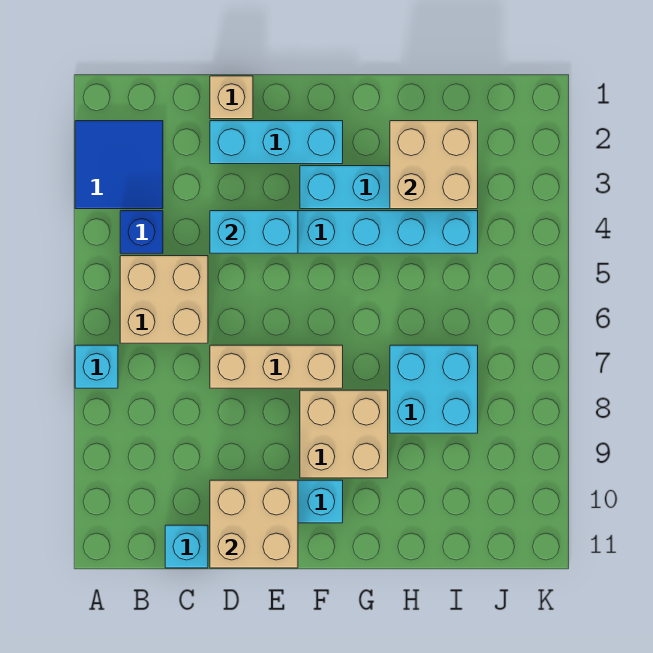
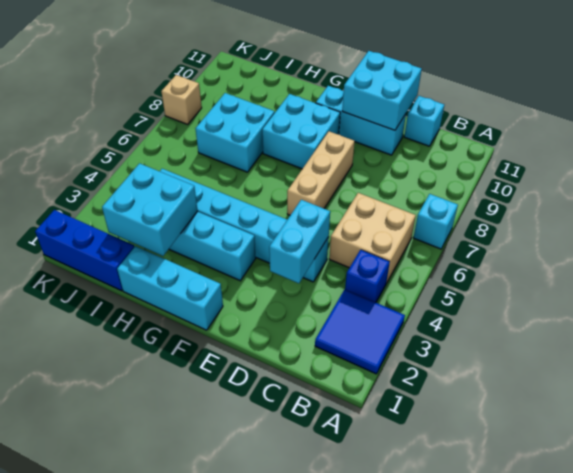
tan 1x1 brick [210,76,253,119] -> tan 1x1 brick moved to [161,75,202,124]
cyan 1x3 brick [210,121,343,164] -> cyan 1x3 brick moved to [117,246,223,330]
cyan 1x2 brick [210,211,298,253] -> cyan 1x2 brick turned to [269,200,330,283]
tan 1x3 brick [210,345,343,388] -> tan 1x3 brick turned to [287,131,355,215]
tan 2x2 brick [210,480,298,568] -> cyan 2x2 brick [342,51,422,130]
tan 2x2 brick [300,390,388,478] -> cyan 2x2 brick [262,94,340,169]
tan 2x2 brick [390,121,478,209] -> cyan 2x2 brick [102,163,198,256]
none -> blue 1x3 brick [35,210,134,291]

